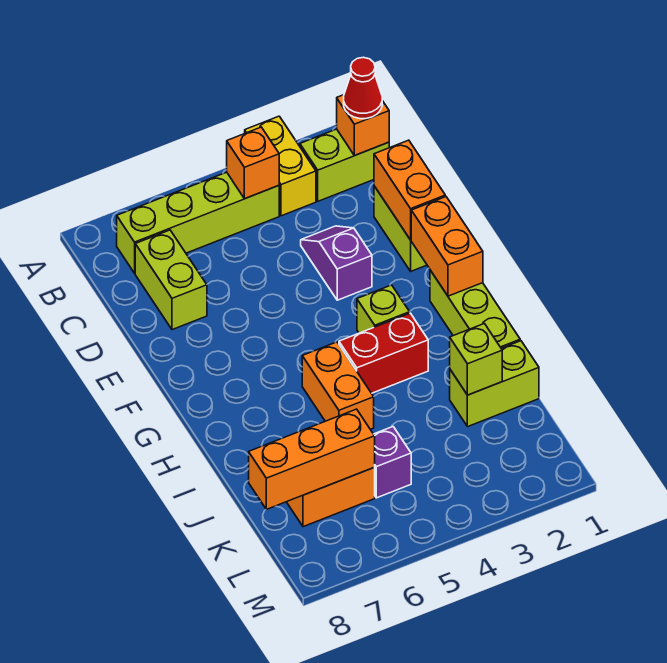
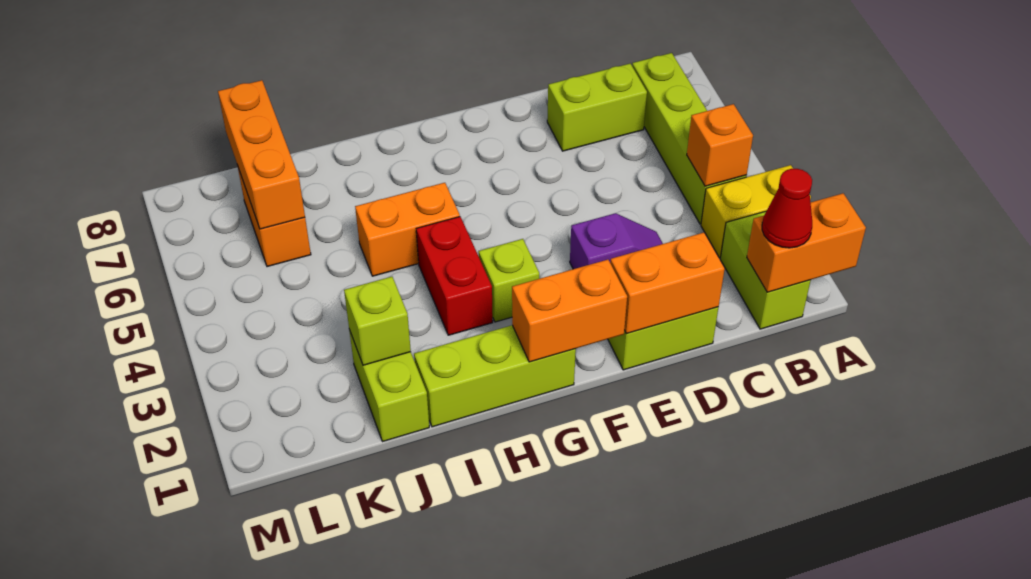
orange 1x1 brick [337,95,389,155] -> orange 1x2 brick [747,193,866,292]
purple 1x1 brick [374,427,411,498] -> none

